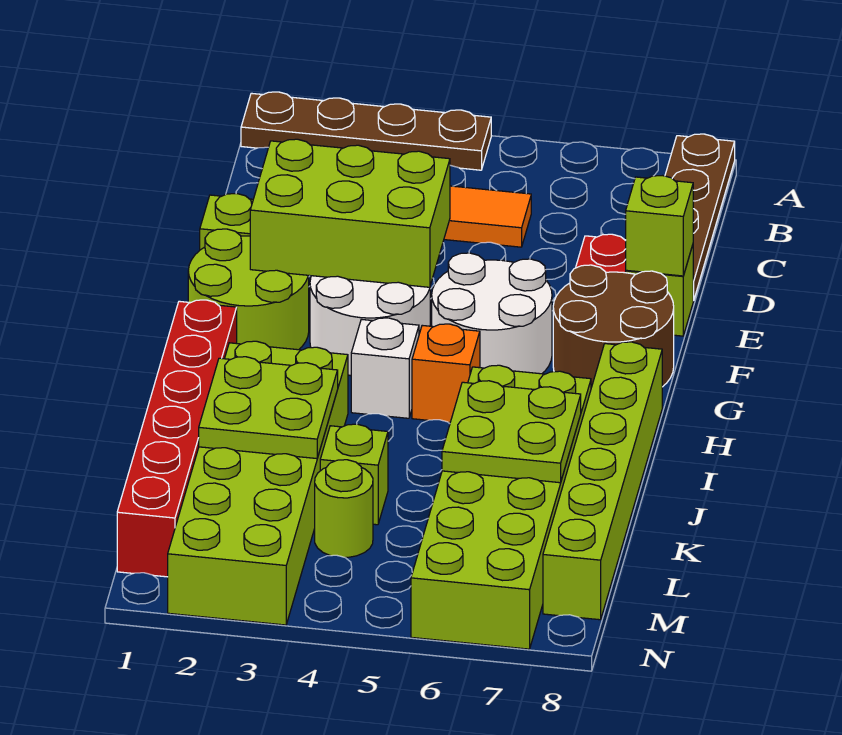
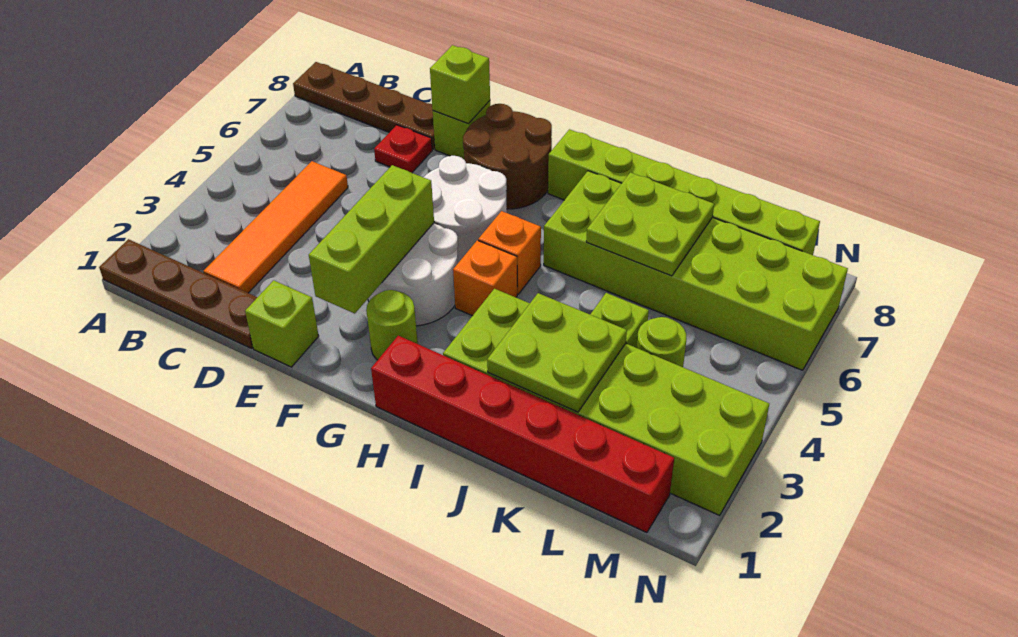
brown 1x4 plate [241,92,491,170] -> brown 1x4 plate turned to [99,239,257,348]
lime 2x3 brick [250,139,450,287] -> lime 1x3 brick [309,165,434,314]
lime 2x2 round brick [188,229,309,350] -> lime 1x1 round brick [366,290,418,360]
white 1x1 brick [351,318,419,418] -> orange 1x1 brick [453,240,517,316]

